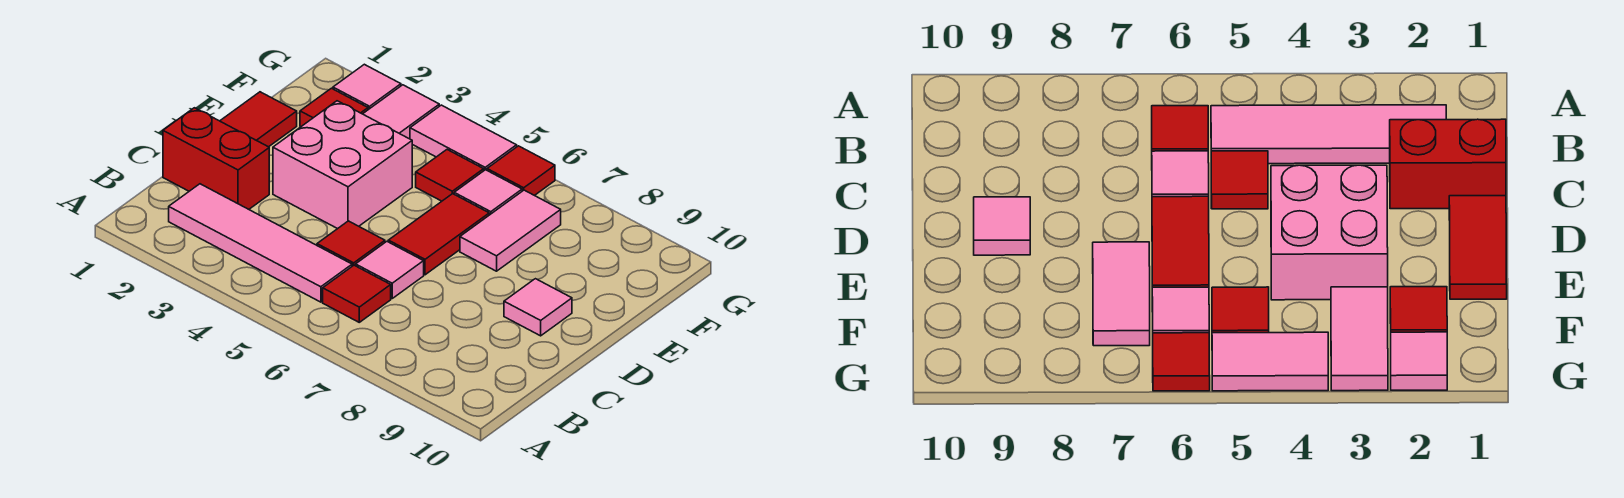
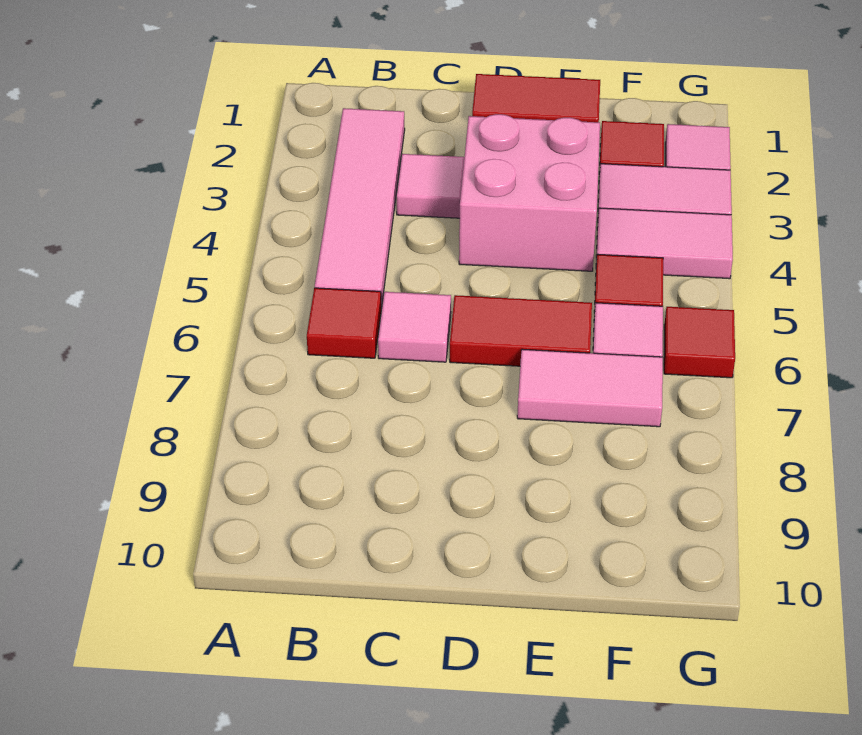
red 1x2 brick [163,108,269,209] -> none
red 1x1 tile [317,221,385,266] -> none
pink 1x1 tile [504,279,572,336] -> pink 1x1 tile moved to [397,154,464,218]
pink 1x2 tile [410,105,517,170] -> pink 1x2 tile turned to [596,208,733,279]

